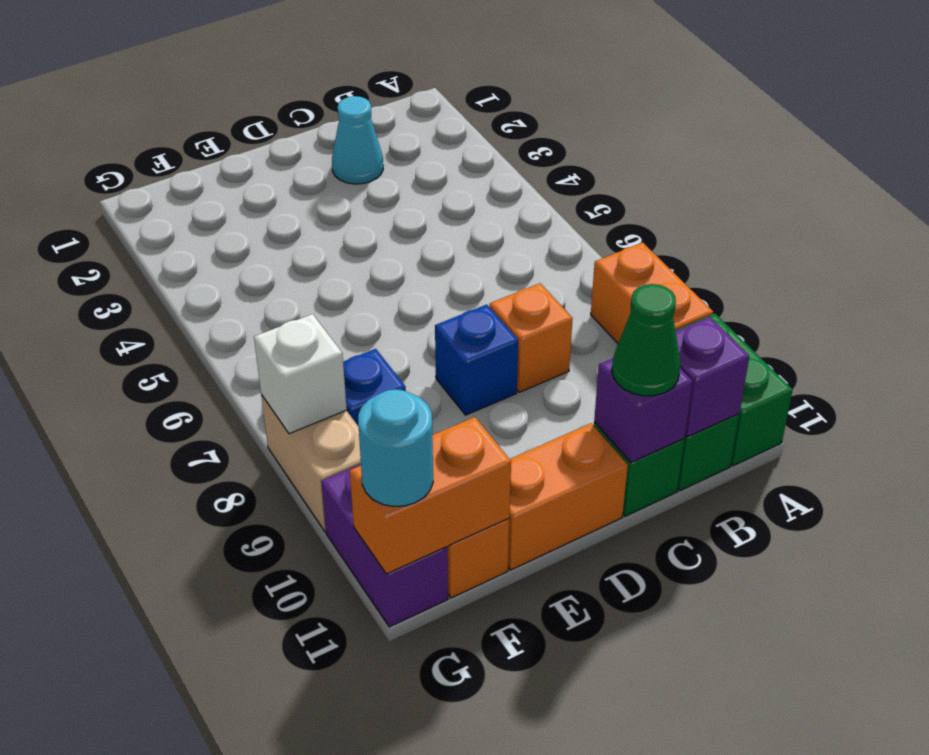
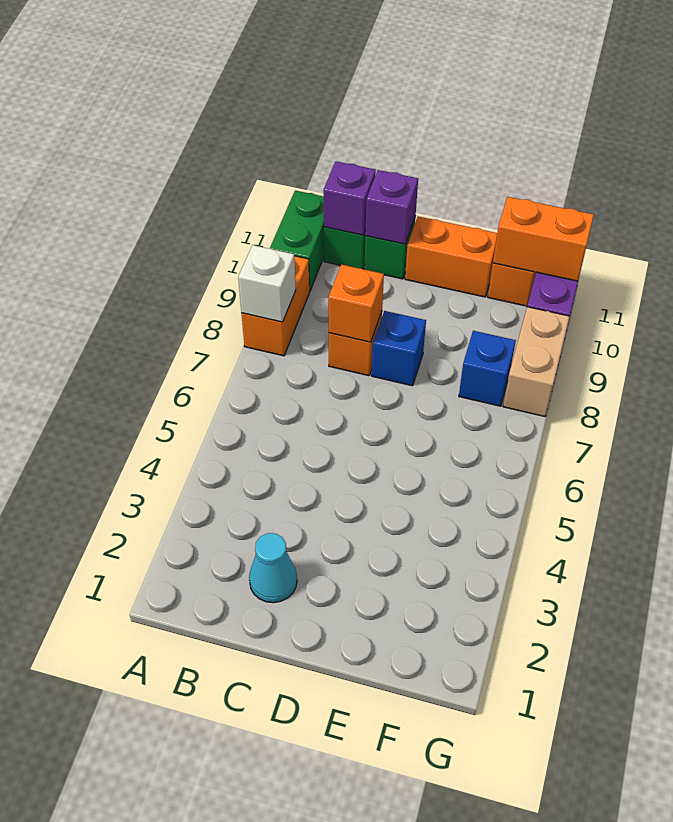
none -> orange 1x1 brick [328,264,384,342]
green 1x1 cone [612,284,681,396] -> none
white 1x1 brick [254,314,347,434] -> white 1x1 brick moved to [238,245,296,322]
cyan 1x1 round brick [358,389,433,507] -> none

